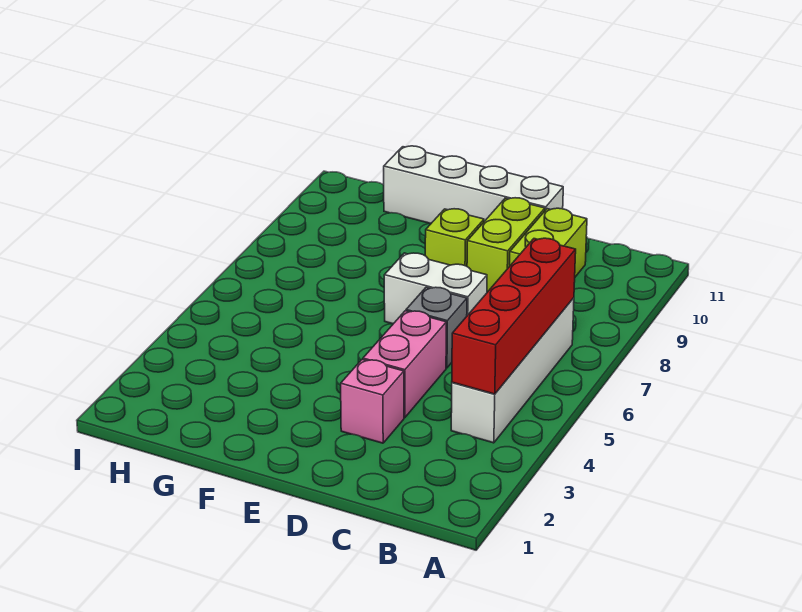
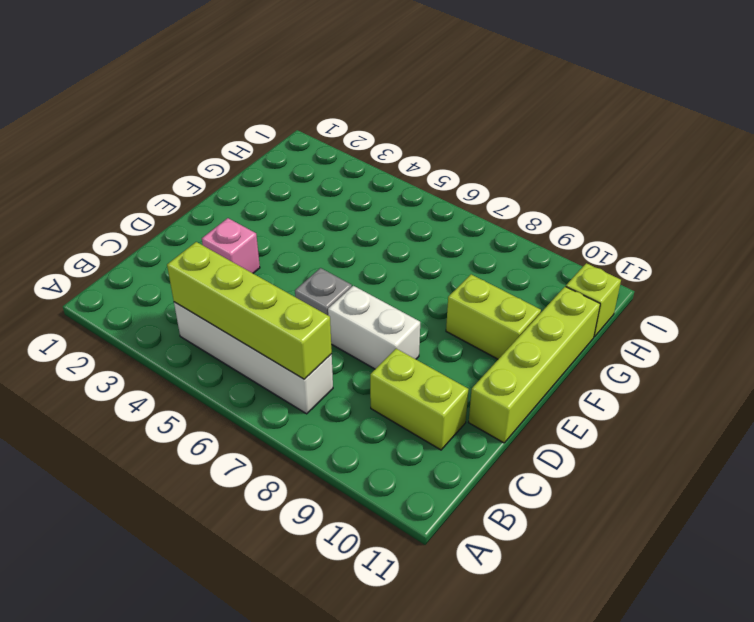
red 1x4 brick [452,238,576,394] -> lime 1x4 brick [167,242,332,379]
pink 1x2 brick [363,311,446,418] -> none
white 1x2 brick [384,253,487,324] -> white 1x2 brick turned to [328,286,420,369]
lime 1x2 brick [467,198,545,292] -> lime 1x2 brick moved to [446,274,541,359]
white 1x4 brick [384,146,563,223] -> lime 1x4 brick [469,287,600,443]
lime 1x1 brick [425,209,484,266] -> lime 1x1 brick moved to [566,263,621,337]

